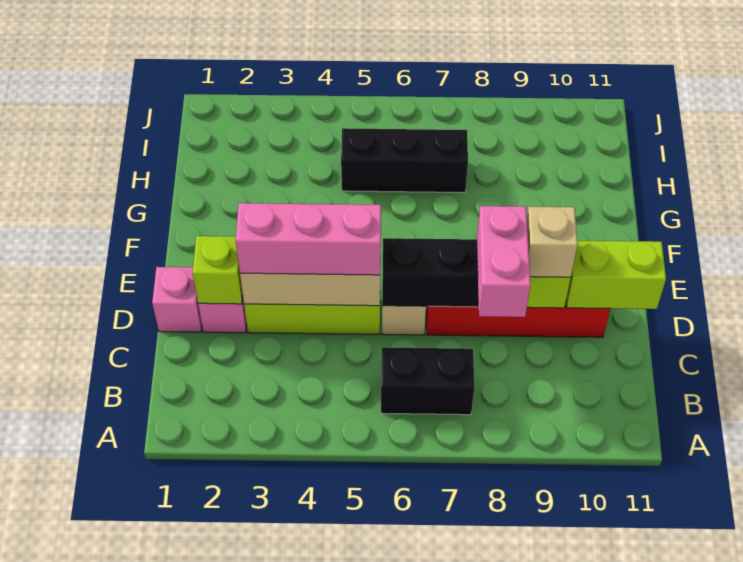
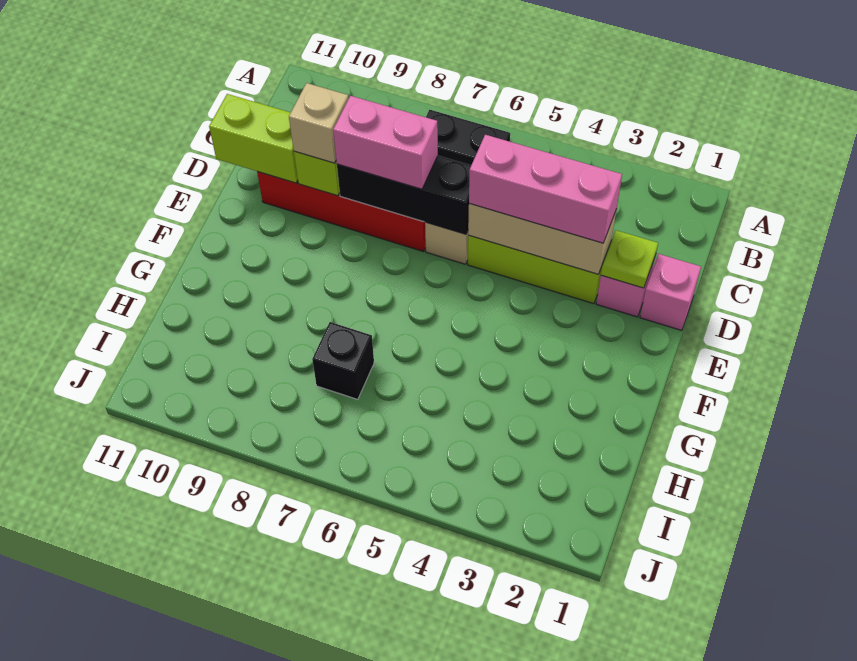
pink 1x2 brick [477,206,530,317] -> pink 1x2 brick turned to [333,96,438,189]
lime 1x1 brick [193,236,243,304] -> lime 1x1 plate [601,230,658,288]
black 1x3 brick [341,128,468,193] -> black 1x1 brick [312,322,374,399]

